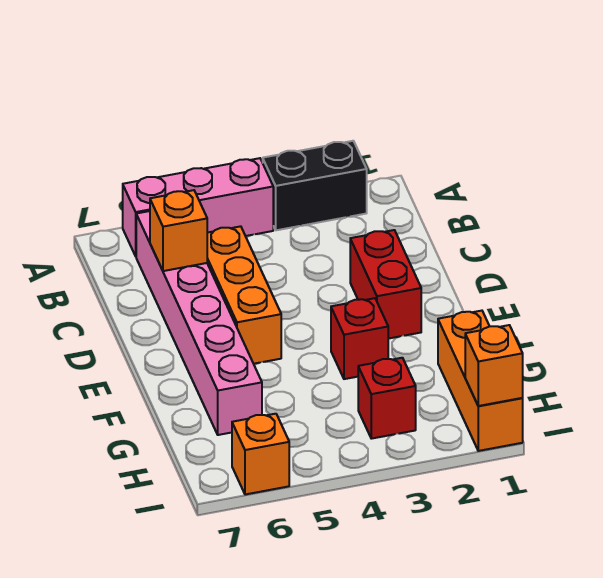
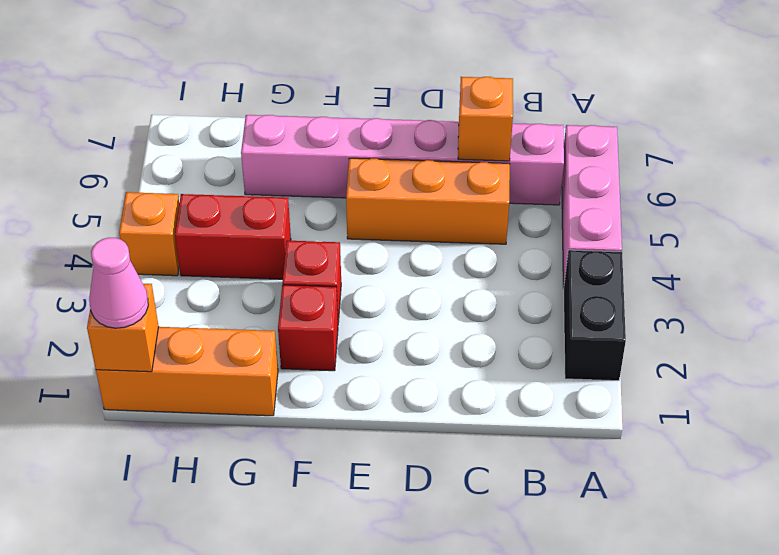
red 1x2 brick [350,230,421,339] -> red 1x2 brick moved to [175,194,291,279]
red 1x1 brick [358,358,416,439] -> red 1x1 brick moved to [278,285,338,371]
none -> pink 1x1 cone [89,238,148,328]
orange 1x1 brick [232,414,289,495] -> orange 1x1 brick moved to [119,192,179,276]

